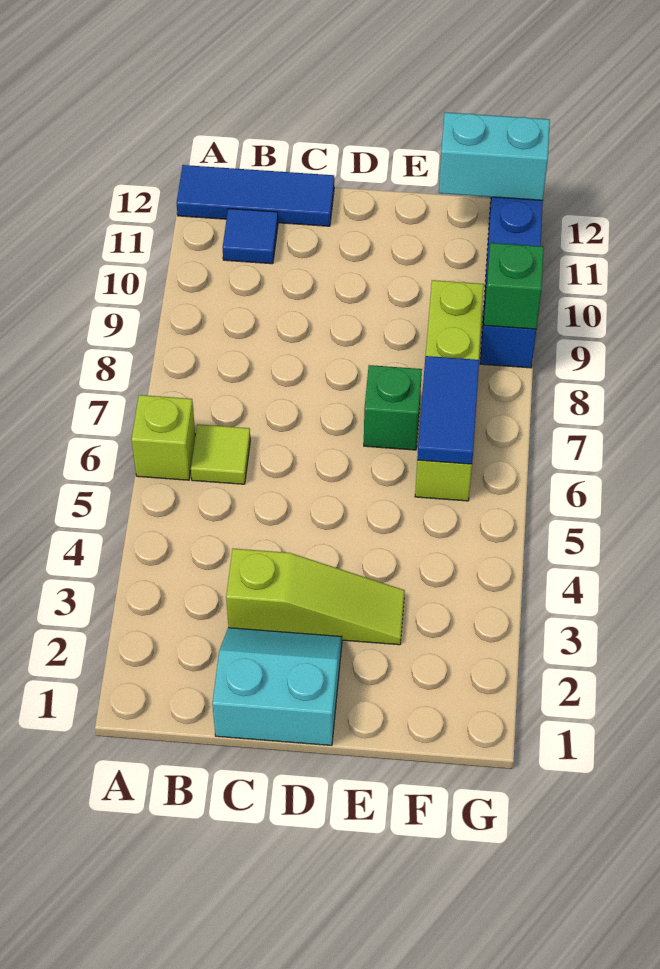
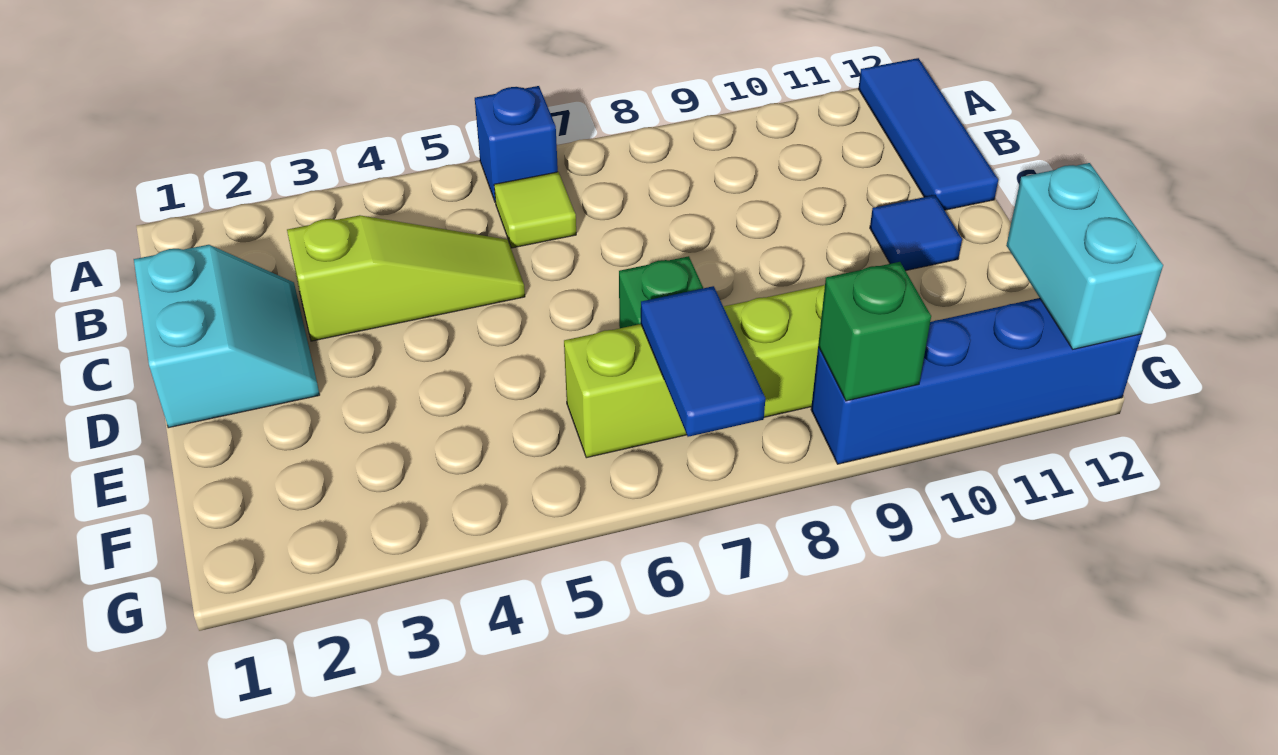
lime 1x1 brick [132,395,195,480] -> blue 1x1 brick [475,86,558,201]
blue 1x1 tile [223,209,278,264] -> blue 1x1 tile moved to [870,195,962,271]
lime 1x3 slope [226,549,405,645] -> lime 1x3 slope turned to [287,215,525,341]
blue 1x2 tile [417,356,479,464] -> blue 1x2 tile turned to [641,286,765,437]

